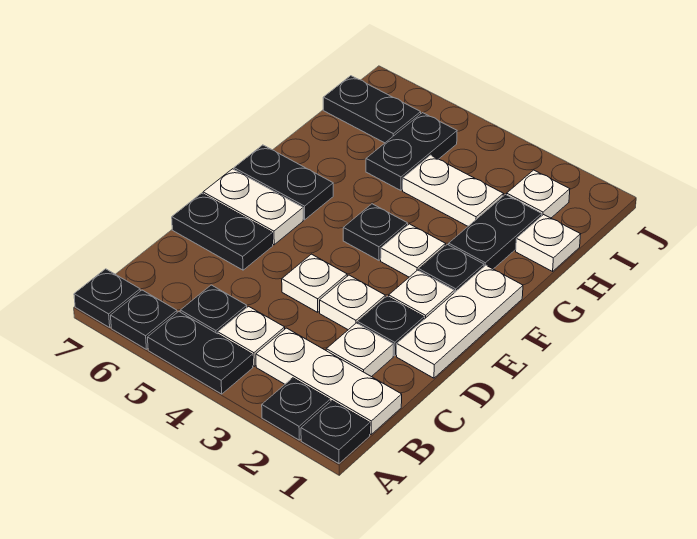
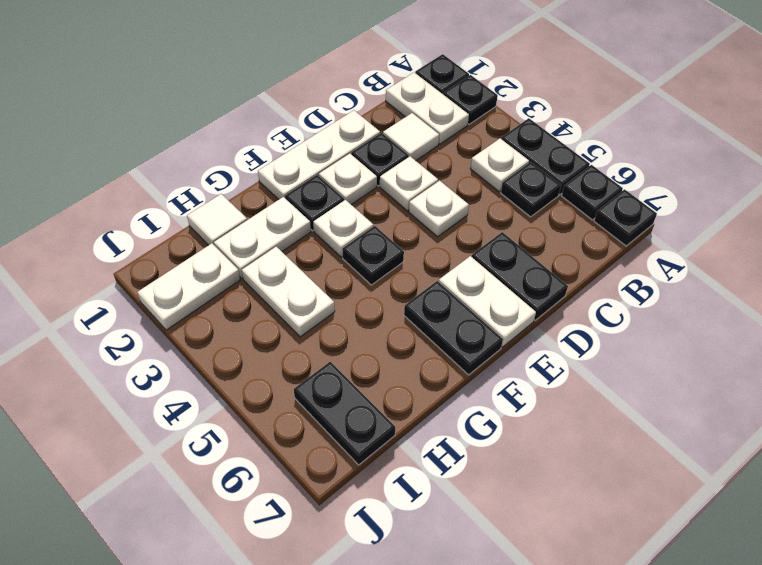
white 1x3 plate [256,328,402,434] -> white 1x2 plate [386,72,469,144]
white 1x1 plate [326,323,393,377] -> white 1x1 tile [383,113,439,161]
black 1x2 plate [449,195,542,269] -> white 1x2 plate [214,197,311,279]
white 1x1 plate [516,215,581,271] -> white 1x1 tile [187,194,247,245]
black 1x2 plate [366,113,457,191] -> none
white 1x1 plate [507,170,570,218] -> white 1x2 plate [137,243,240,330]

